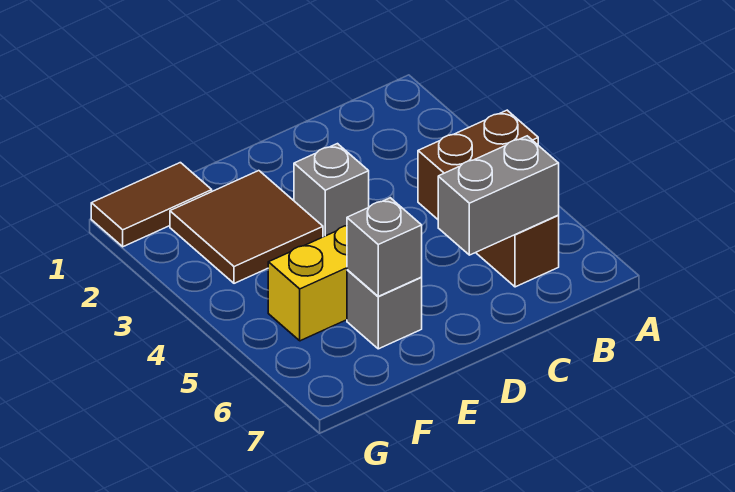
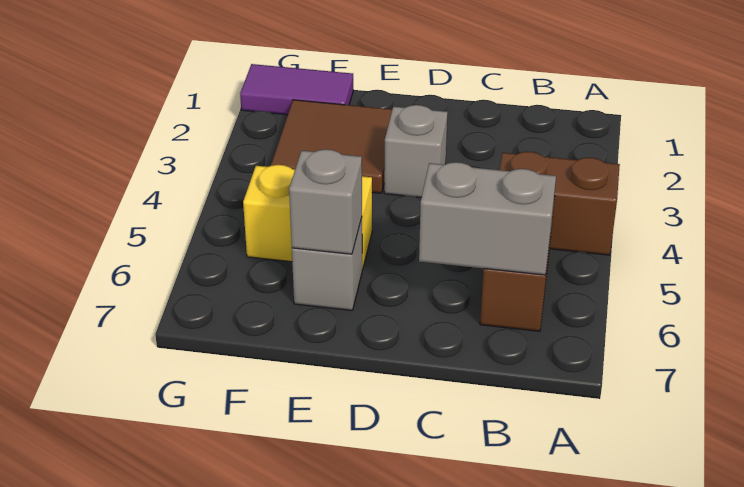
brown 1x2 tile [91,163,212,247] -> purple 1x2 tile [240,64,353,115]

